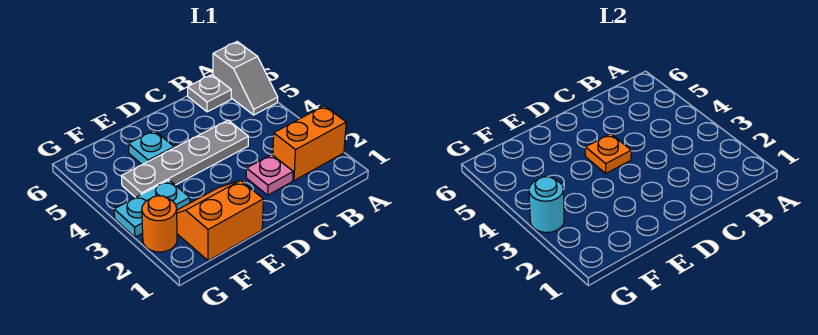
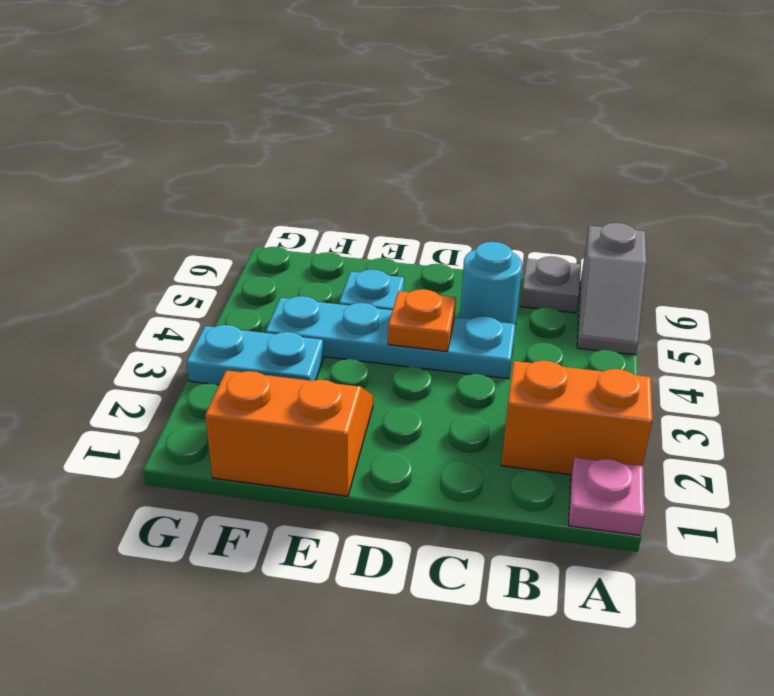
pink 1x1 plate [246,155,293,195] -> pink 1x1 plate moved to [569,457,644,535]
grey 1x4 plate [121,120,248,197] -> cyan 1x4 plate [266,296,515,379]
orange 1x1 round brick [142,196,177,252] -> none
cyan 1x1 round brick [529,177,564,232] -> cyan 1x1 round brick moved to [460,242,522,324]

